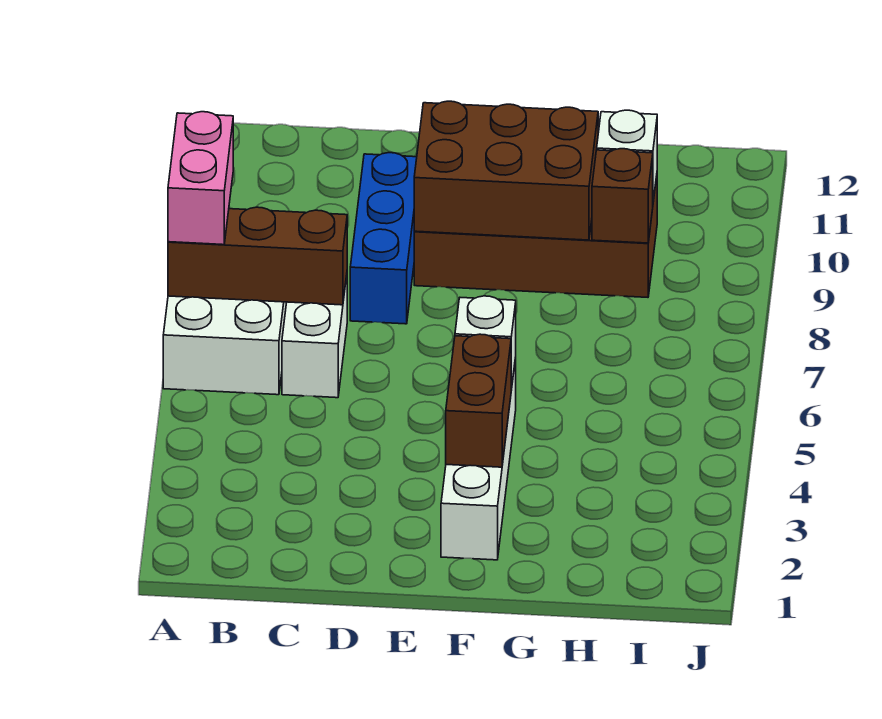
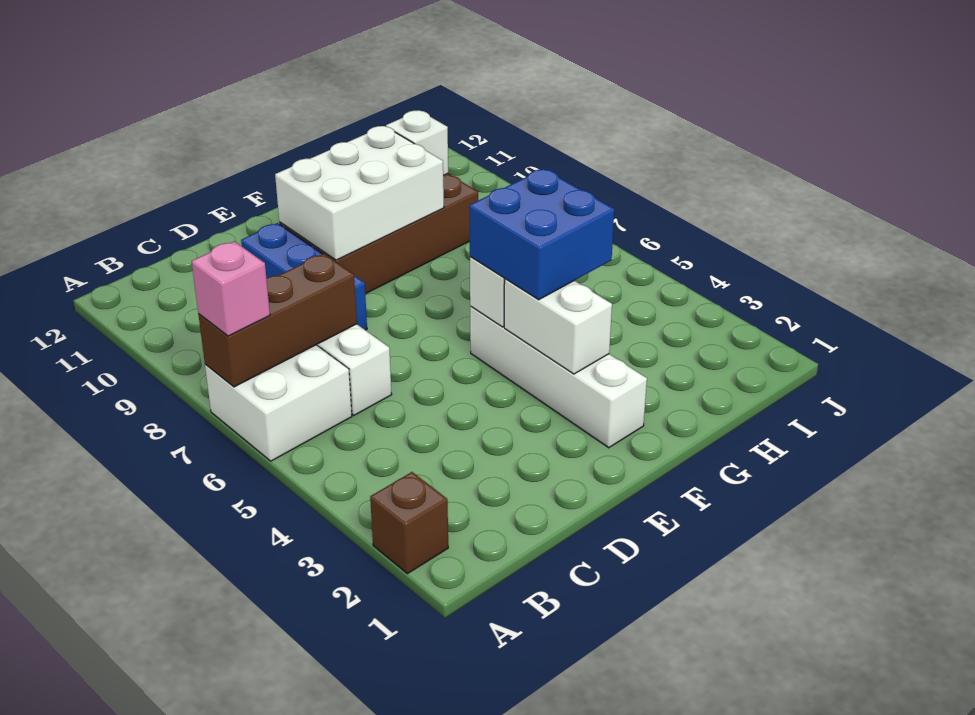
pink 1x2 brick [168,112,233,245] -> pink 1x1 brick [192,241,270,336]
brown 2x3 brick [414,101,598,240] -> white 2x3 brick [275,126,444,260]
brown 1x2 brick [446,334,511,467] -> white 1x2 brick [504,279,612,374]
none -> blue 2x2 brick [469,169,614,300]
brown 1x1 brick [592,149,653,243] -> brown 1x1 brick moved to [370,472,448,574]

